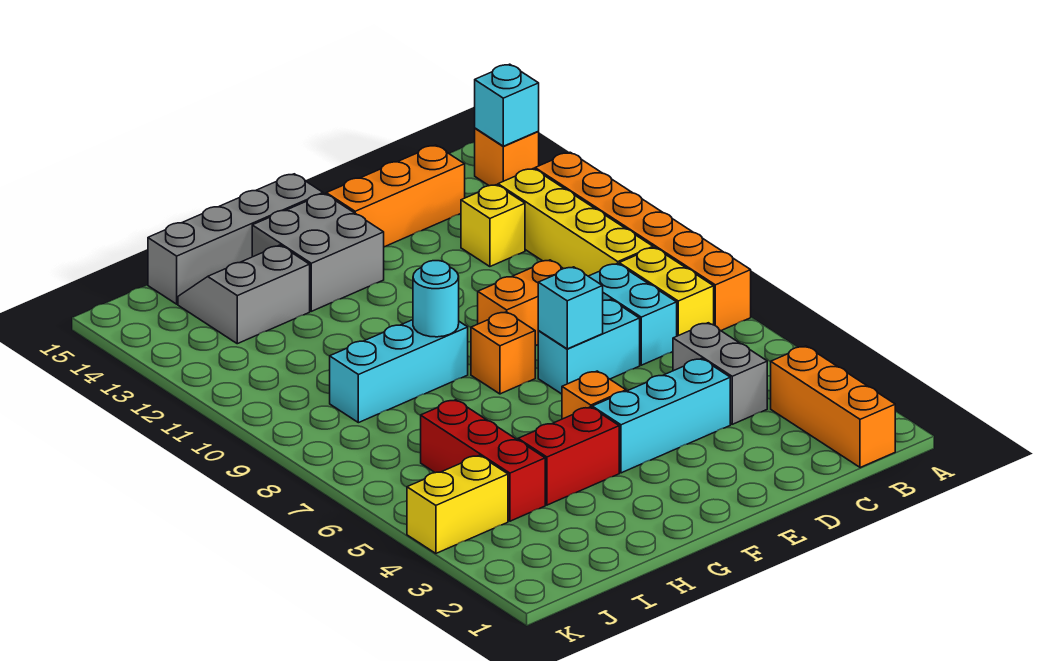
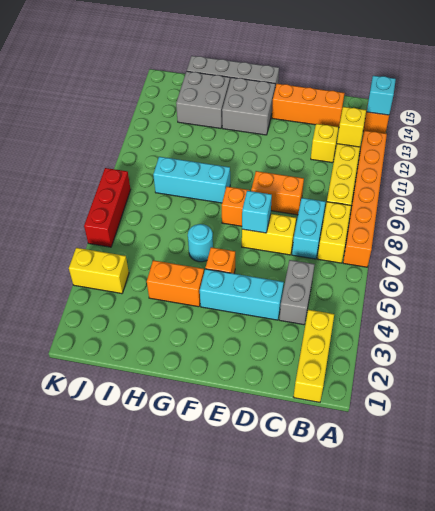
orange 1x3 brick [771,346,895,468] -> yellow 1x3 brick [294,310,334,402]
none -> yellow 1x1 brick [337,107,366,147]
cyan 1x2 brick [538,299,640,394] -> yellow 1x2 brick [242,214,296,255]
red 1x2 brick [518,407,619,505] -> orange 1x2 brick [147,260,204,307]
cyan 1x1 round brick [413,261,459,337] -> cyan 1x1 round brick moved to [188,224,213,262]
grey 2x2 slope [178,245,310,344] -> grey 2x2 brick [176,71,230,128]
red 1x3 brick [421,400,545,521] -> red 1x3 brick moved to [84,168,131,247]

